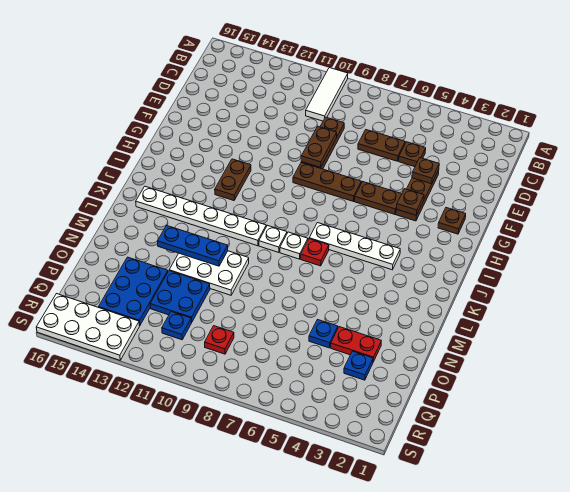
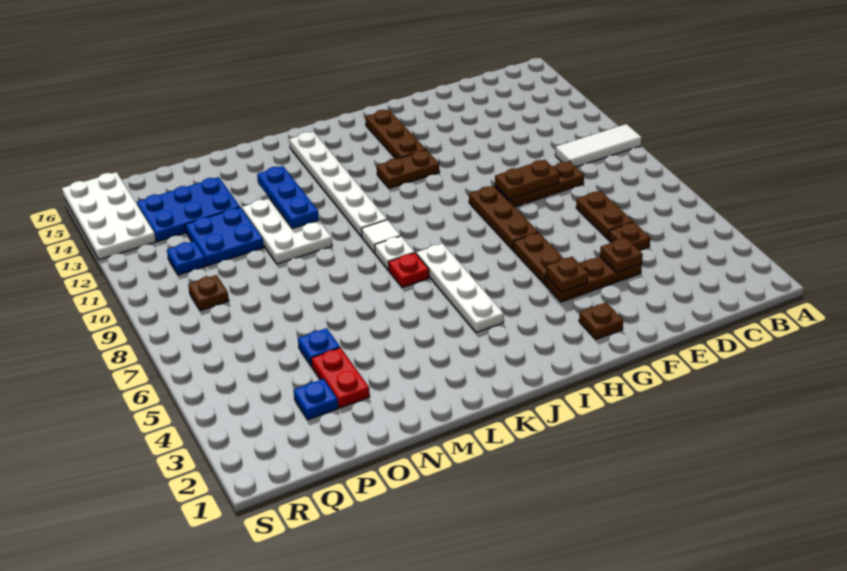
none -> brown 1x3 plate [365,110,426,159]
white 1x1 plate [259,225,287,252] -> white 1x1 tile [361,220,401,253]
red 1x1 plate [205,326,234,354] -> brown 1x1 plate [188,275,229,311]

